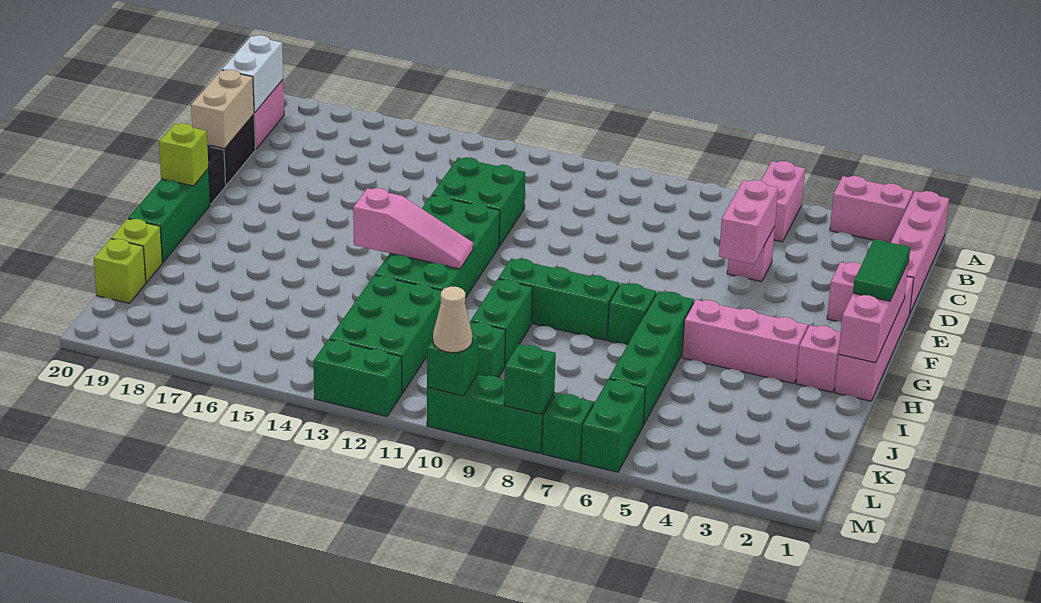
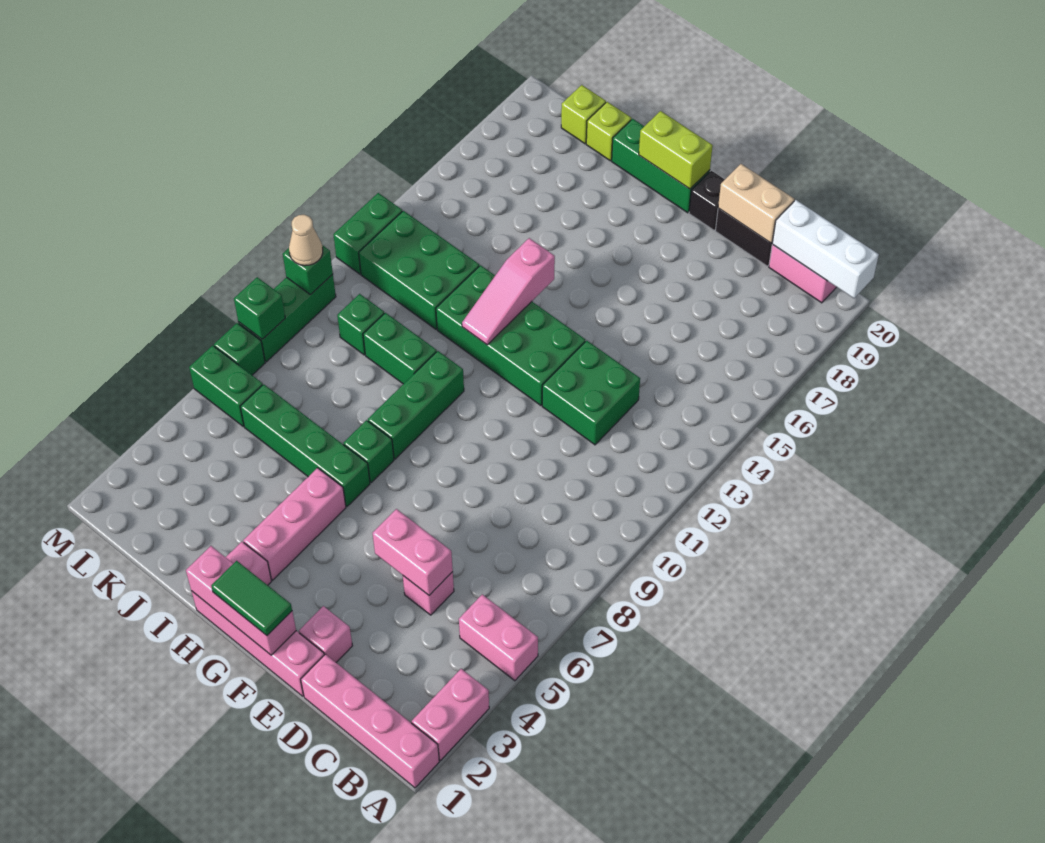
white 1x2 brick [222,35,283,113] -> white 1x3 brick [772,200,879,298]
lime 1x1 brick [159,123,208,186] -> lime 1x2 brick [639,111,713,189]

